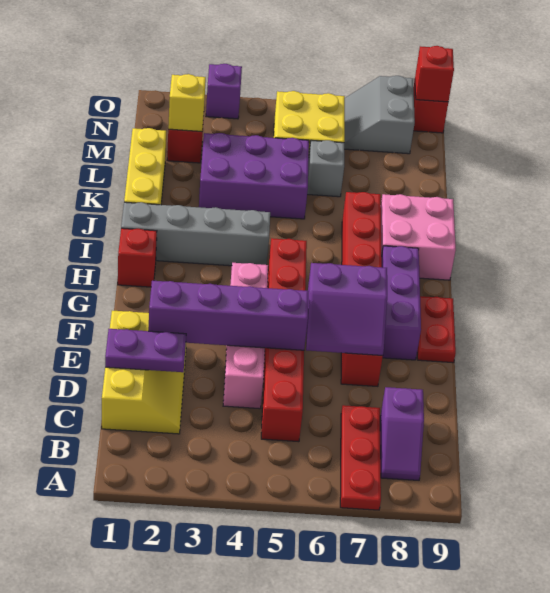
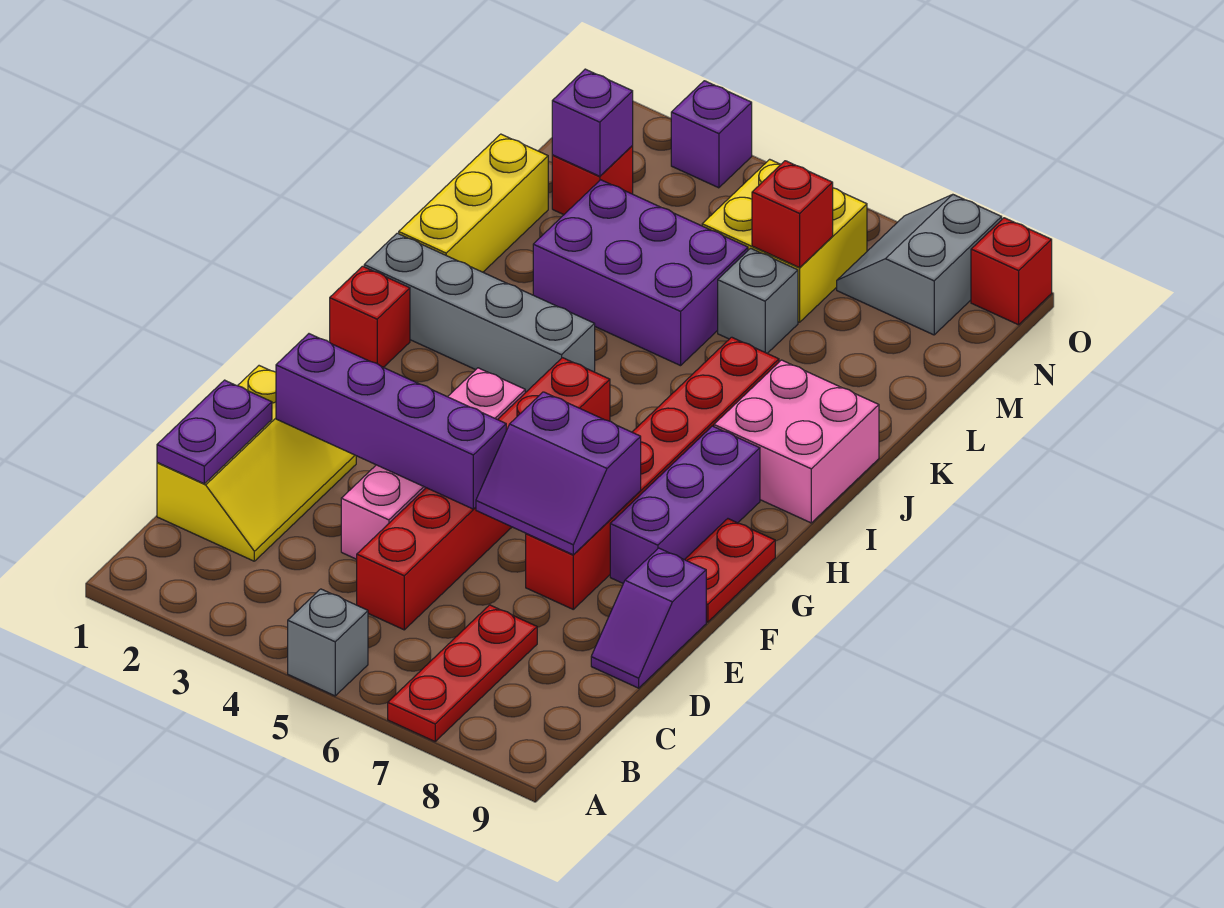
none -> grey 1x1 brick [288,589,368,696]
purple 1x2 slope [380,387,424,480] -> purple 1x2 slope moved to [591,548,706,688]
purple 1x2 plate [105,329,186,372] -> purple 1x2 plate turned to [157,380,272,484]
yellow 1x1 brick [168,74,206,132] -> purple 1x1 brick [552,69,633,176]
red 1x1 brick [415,46,454,102] -> red 1x1 brick moved to [752,161,833,268]

